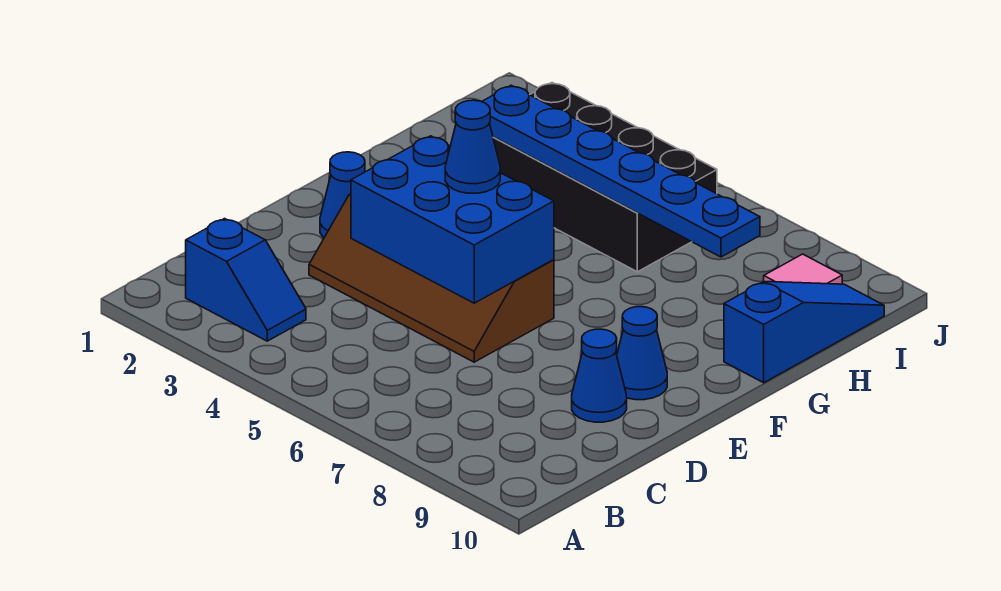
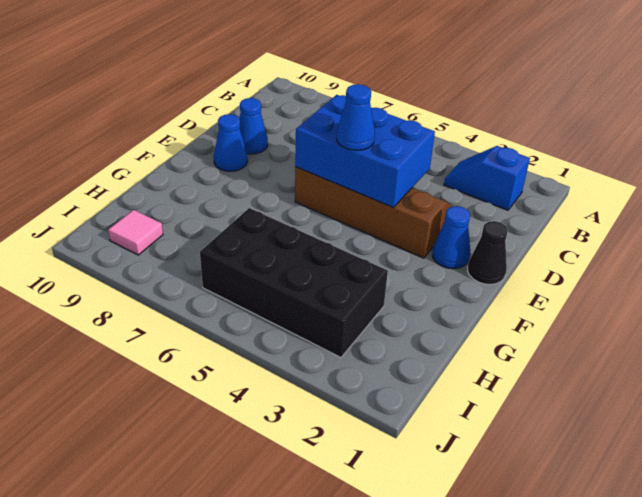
none -> black 1x1 cone [468,221,508,284]
blue 1x3 slope [724,282,884,383] -> none
blue 1x6 plate [482,85,760,257] -> none

